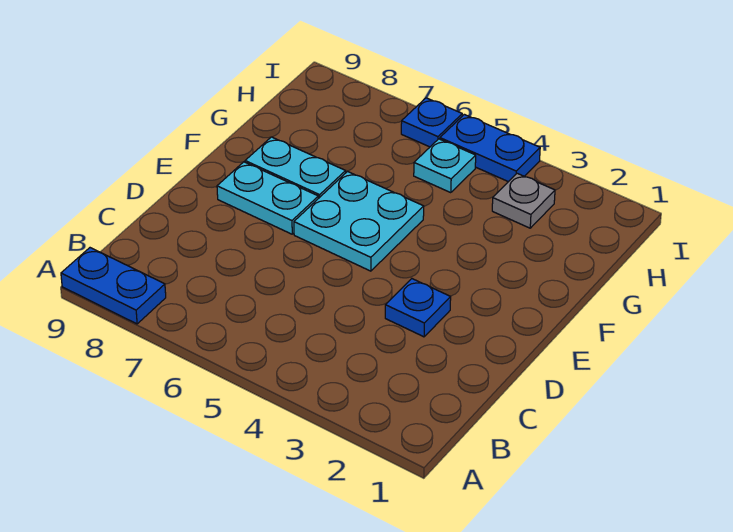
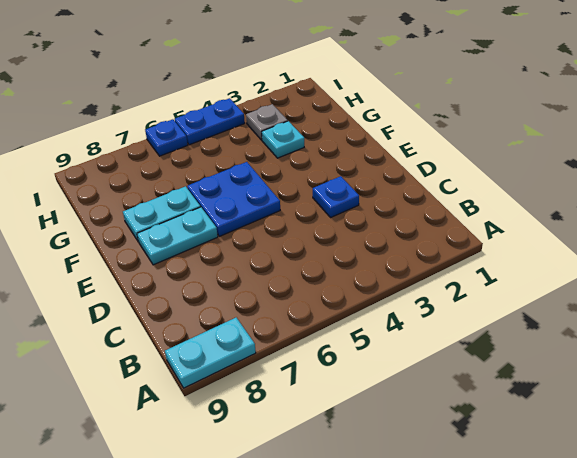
blue 1x2 plate [61,248,166,324] -> cyan 1x2 plate [165,318,256,388]
cyan 2x2 plate [294,171,424,271] -> blue 2x2 plate [187,162,280,236]
cyan 1x1 plate [414,139,476,193] -> cyan 1x1 plate moved to [262,121,304,158]

